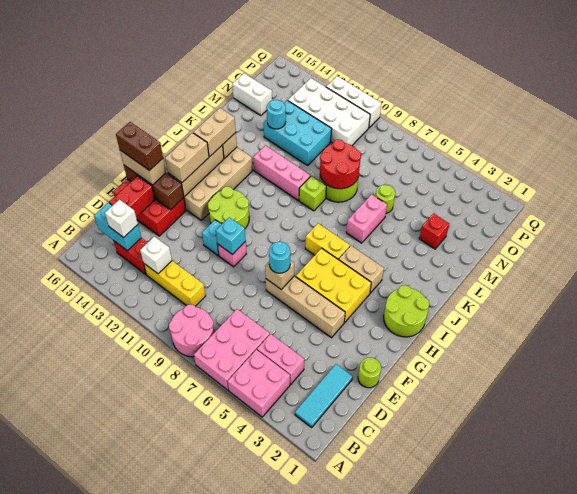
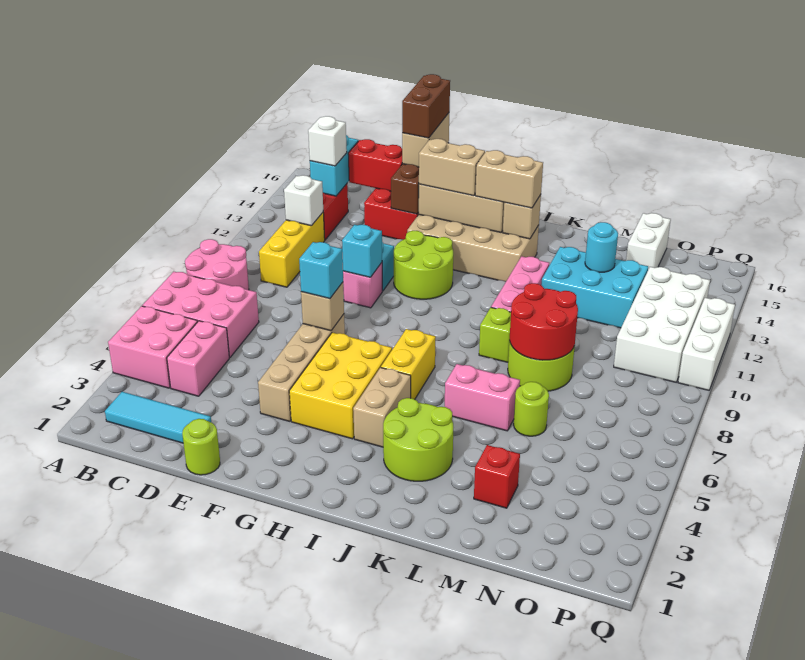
cyan 1x1 round brick [269,242,290,273] -> cyan 1x1 brick [299,242,343,299]
lime 2x2 round brick [384,285,429,337] -> lime 2x2 round brick moved to [383,398,453,481]
cyan 2x3 brick [263,101,332,165] -> cyan 2x3 brick turned to [542,247,648,328]

